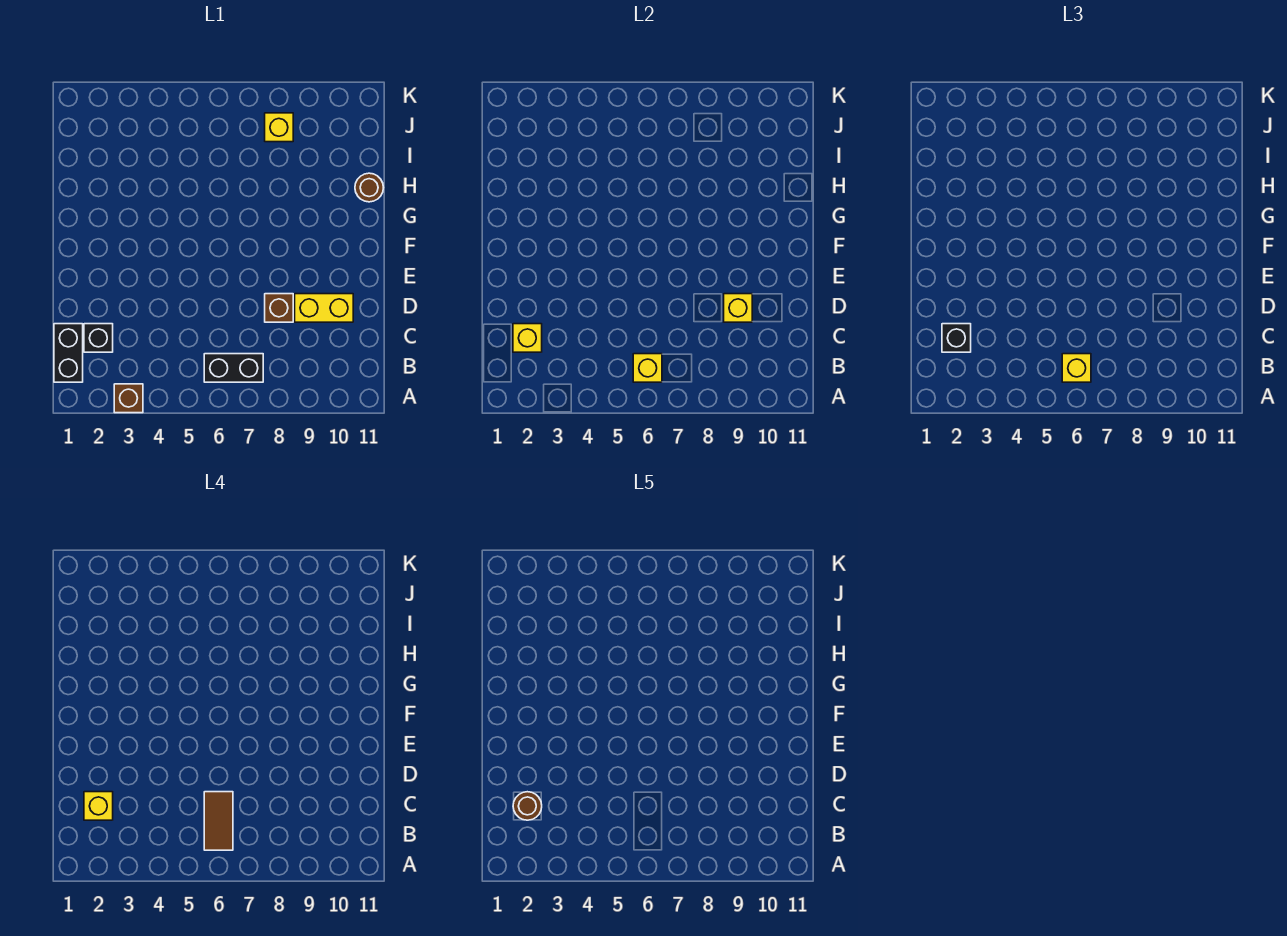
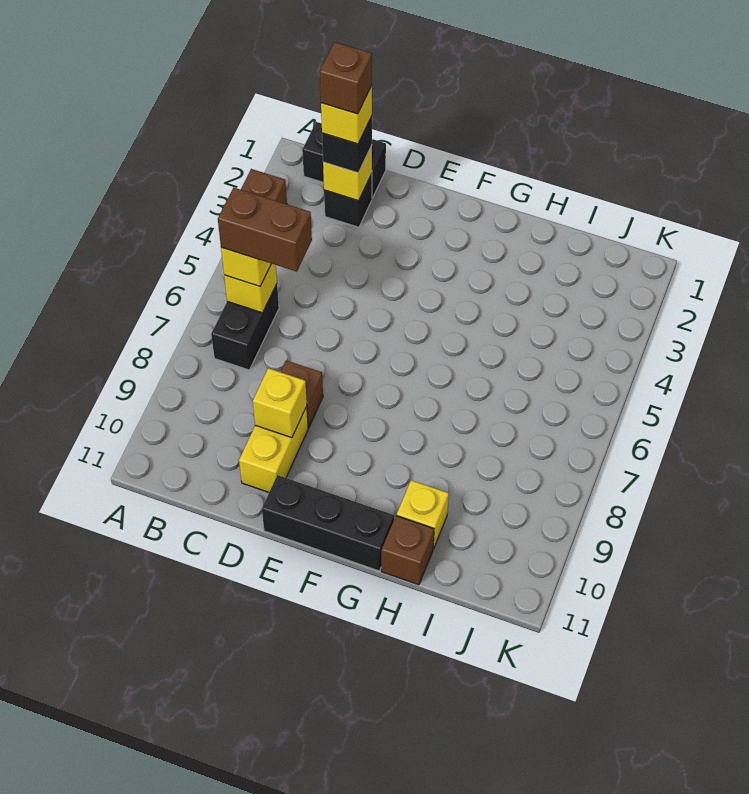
brown 1x2 tile [204,792,233,850] -> brown 1x2 brick [218,188,312,272]
brown 1x1 round brick [513,792,542,820] -> brown 1x1 brick [320,42,372,114]
none -> black 1x3 brick [262,475,394,571]
brown 1x1 round brick [355,173,384,202] -> brown 1x1 brick [381,516,434,585]
yellow 1x1 brick [265,113,293,142] -> yellow 1x1 brick moved to [397,480,449,549]

